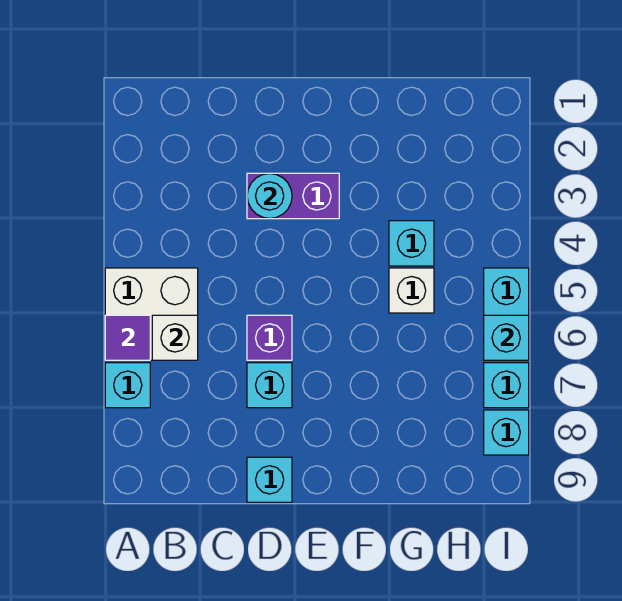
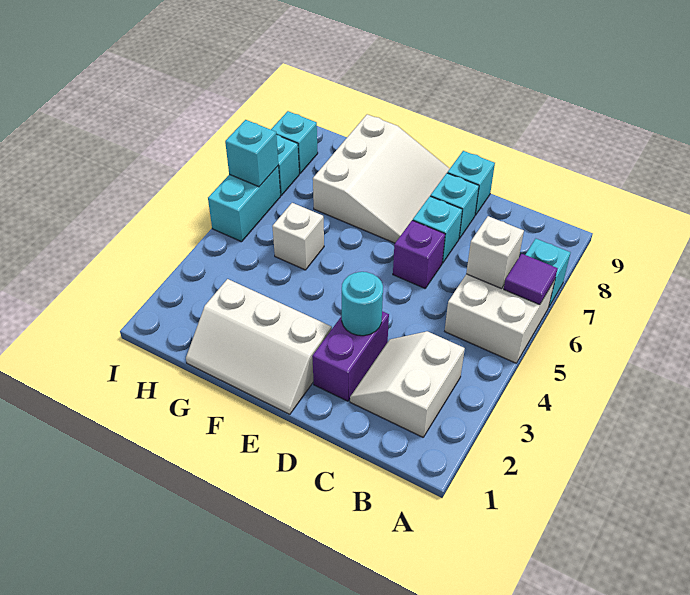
none -> white 2x2 slope [350,331,465,437]
purple 1x2 brick [247,173,339,219] -> purple 1x2 brick turned to [312,311,389,401]
none -> white 2x3 slope [186,279,332,414]
none -> white 3x3 slope [313,114,450,243]
cyan 1x1 brick [389,221,434,266] -> cyan 1x1 brick moved to [430,173,479,239]

